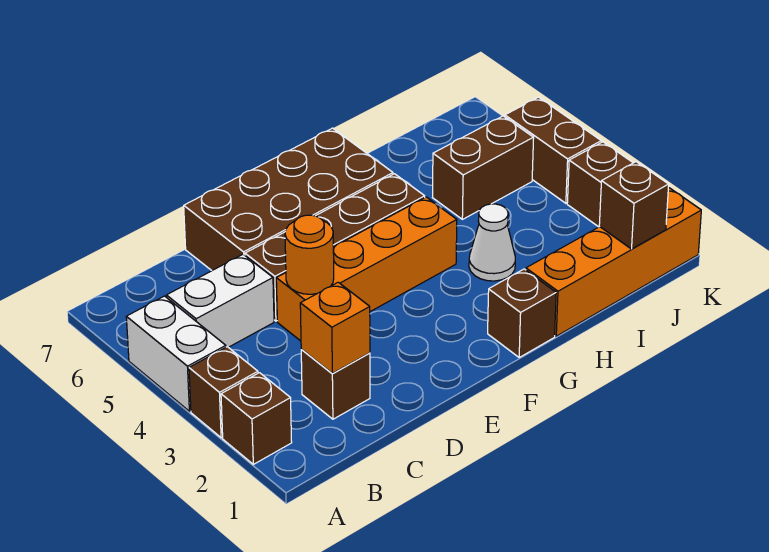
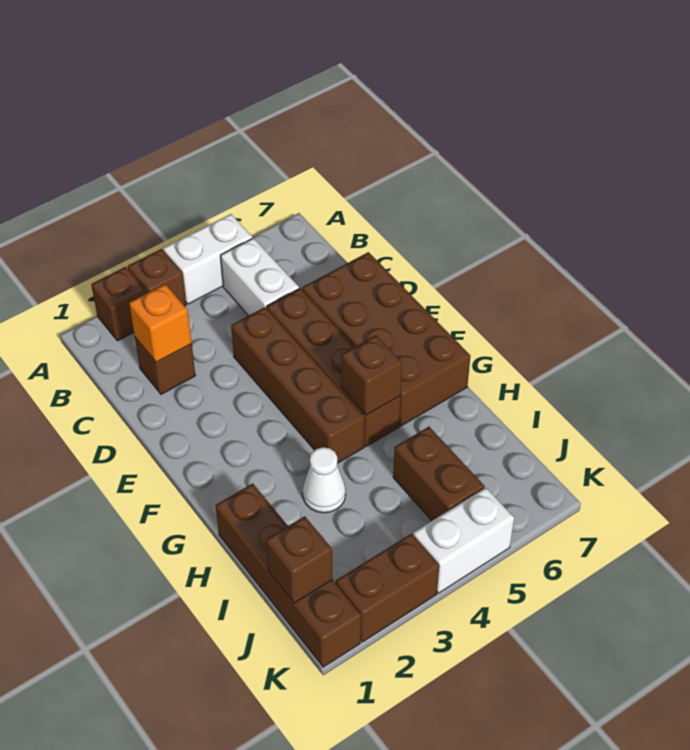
orange 1x4 brick [276,197,457,341] -> brown 1x4 brick [231,307,364,463]
orange 1x1 round brick [285,215,334,294] -> none
brown 1x1 brick [488,269,556,357] -> brown 1x1 brick moved to [341,335,402,415]
orange 1x4 brick [526,188,701,336] -> brown 1x4 brick [216,484,361,667]
brown 1x2 brick [505,97,601,203] -> white 1x2 brick [413,488,514,593]

